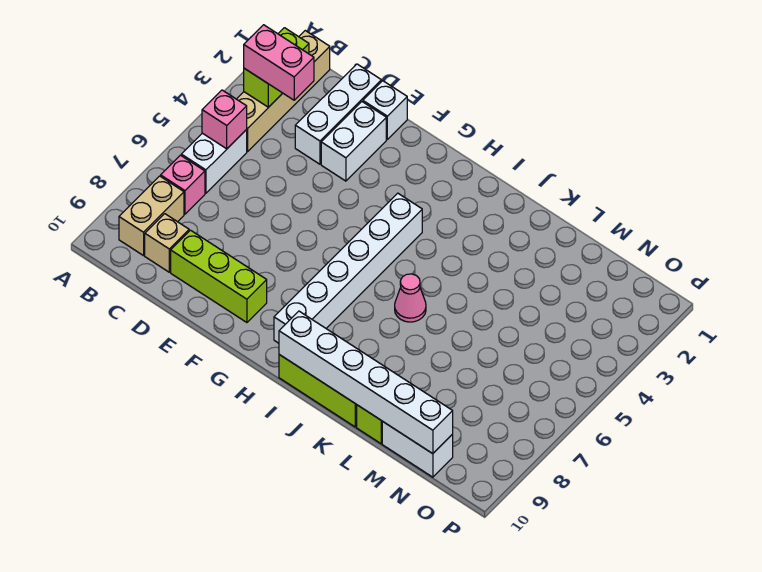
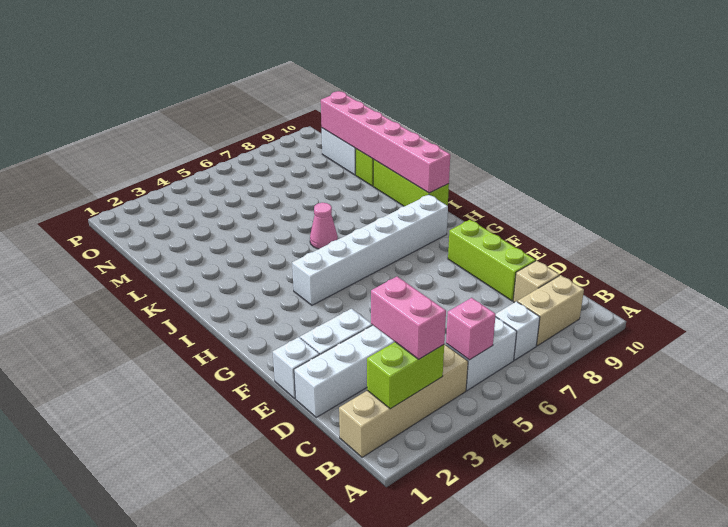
pink 1x1 brick [161,155,205,214] -> white 1x1 brick [495,302,540,360]
white 1x6 brick [279,311,453,454] -> pink 1x6 brick [321,91,450,193]

